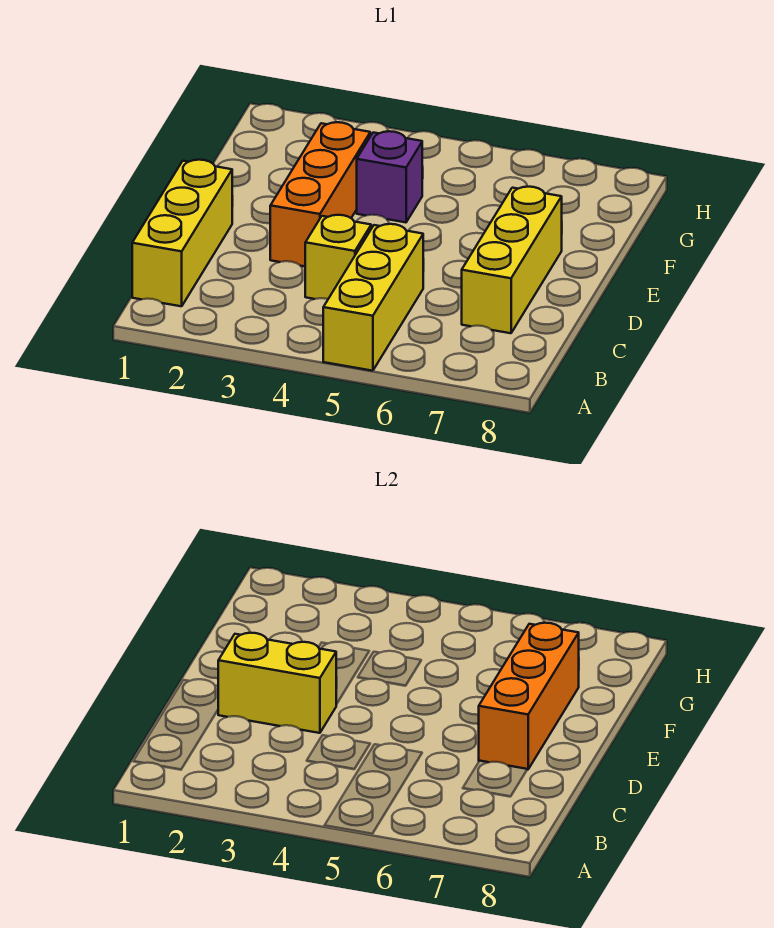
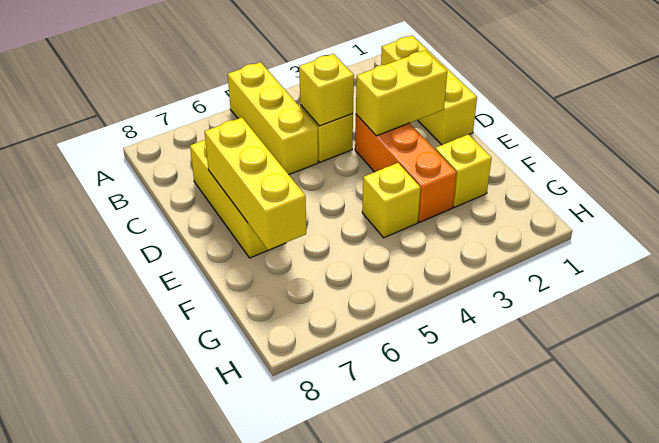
none -> yellow 1x1 brick [299,54,354,126]
orange 1x3 brick [479,623,579,769] -> yellow 1x3 brick [204,118,306,250]
none -> yellow 1x1 brick [435,134,492,207]
purple 1x1 brick [357,131,422,222] -> yellow 1x1 brick [362,163,421,238]

